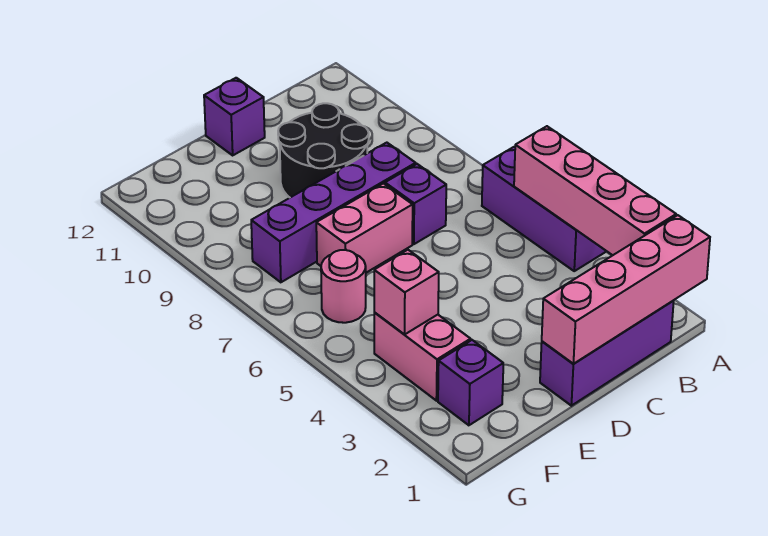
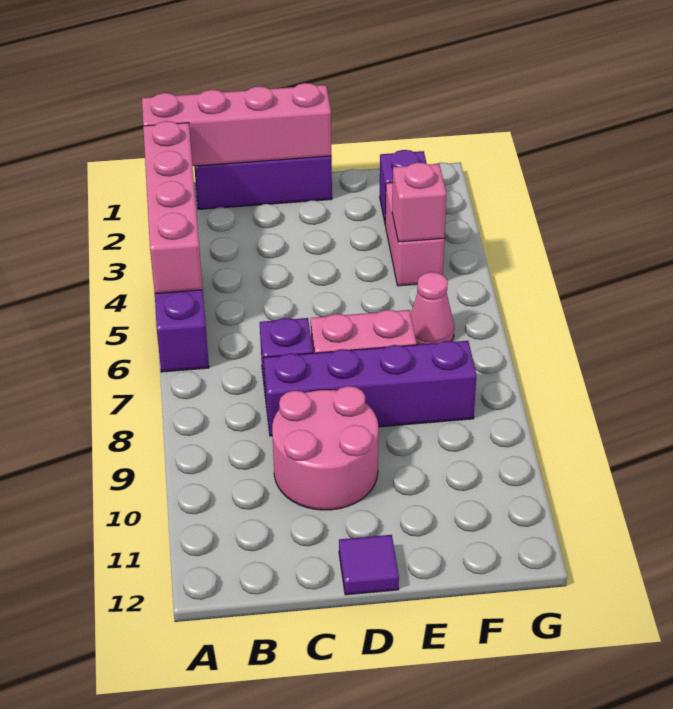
black 2x2 round brick [278,103,369,197] -> pink 2x2 round brick [272,386,378,510]
purple 1x1 brick [204,78,265,155] -> purple 1x1 tile [339,535,399,595]
pink 1x1 round brick [321,250,366,323] -> pink 1x1 cone [411,272,454,345]

